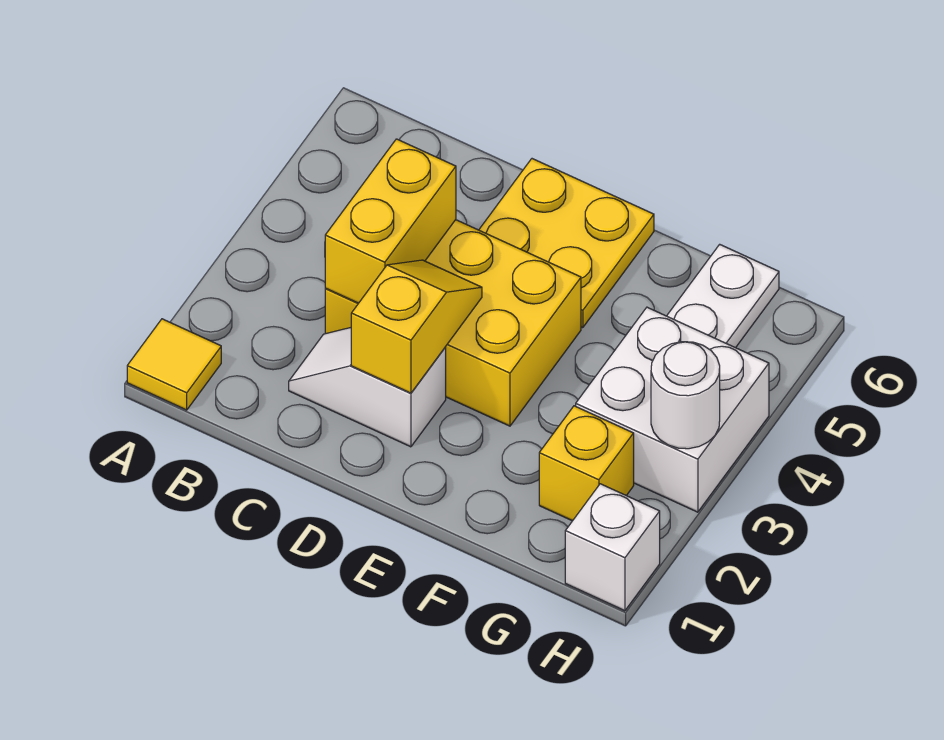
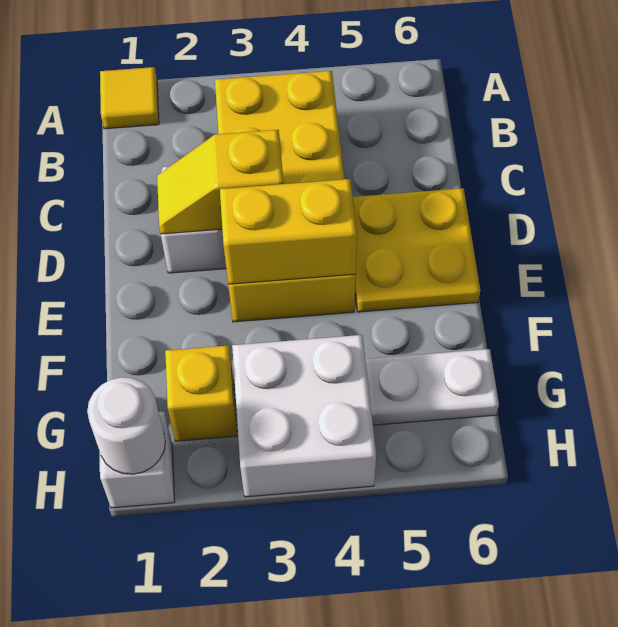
yellow 2x3 brick [325,220,581,426] -> yellow 2x4 brick [215,71,356,322]
yellow 1x2 brick [325,139,456,303] -> yellow 1x2 brick moved to [220,179,357,284]
yellow 1x2 slope [351,260,482,393] -> yellow 1x2 slope turned to [157,130,284,234]
white 1x1 round brick [651,342,720,449] -> white 1x1 round brick moved to [87,377,165,474]

